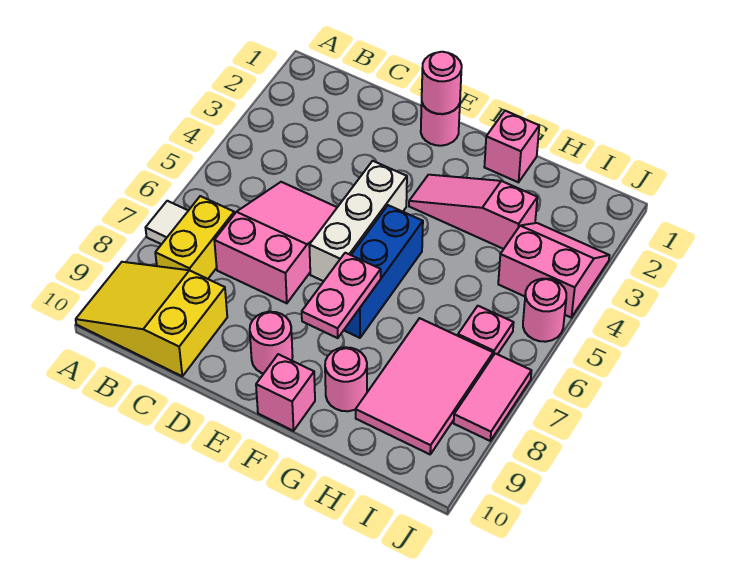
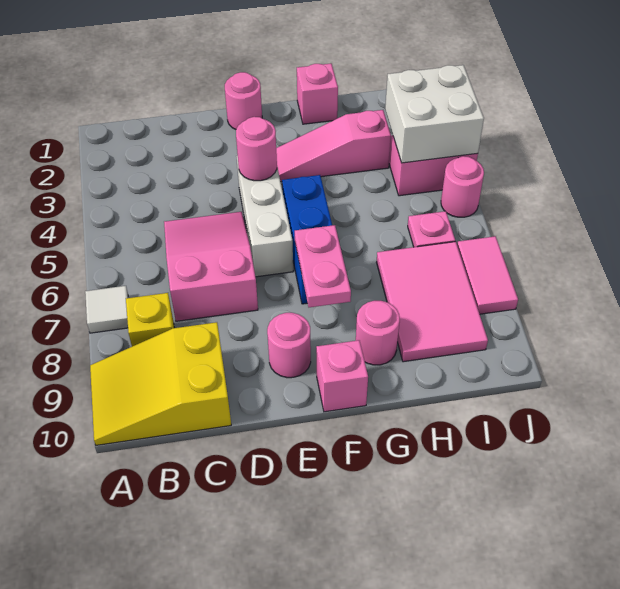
yellow 1x2 brick [155,196,234,279] -> yellow 1x1 brick [126,293,174,346]
pink 1x1 round brick [422,52,462,114] -> pink 1x1 round brick moved to [236,117,277,181]
none -> white 2x2 brick [385,65,484,163]

